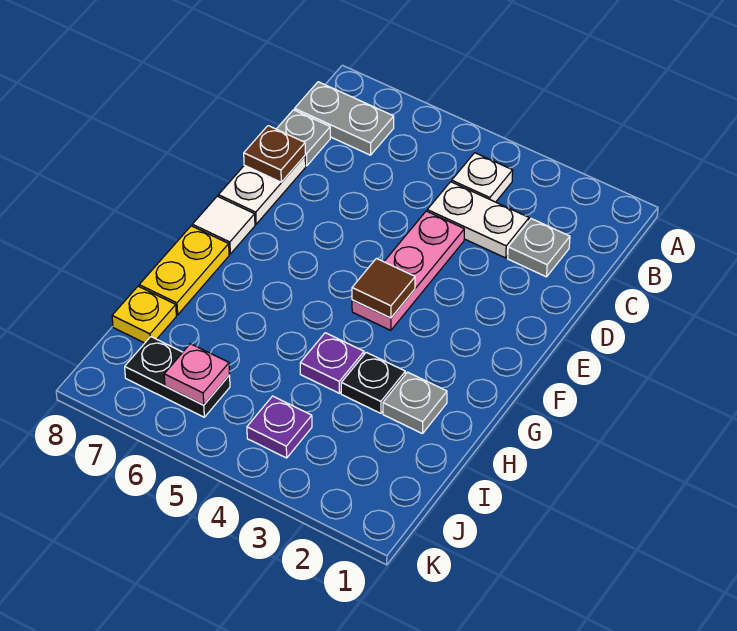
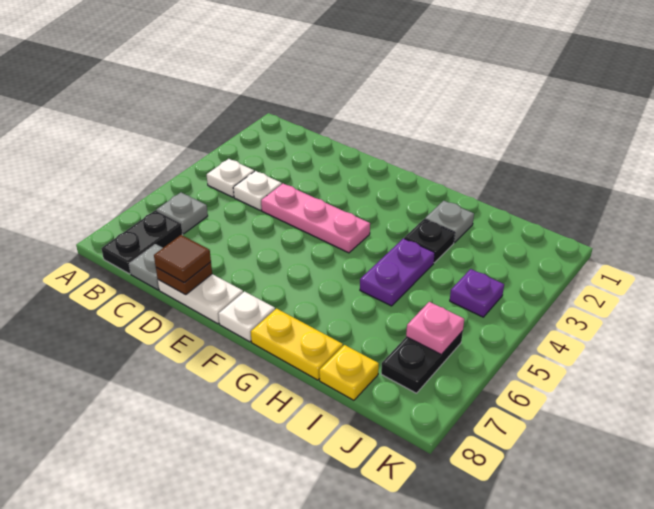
grey 1x2 plate [295,82,394,155] -> black 1x2 plate [101,210,183,274]
grey 1x1 plate [508,219,570,277] -> grey 1x1 plate moved to [157,193,208,234]
white 1x2 plate [427,182,529,258] -> white 1x1 plate [233,171,282,210]
brown 1x1 tile [352,259,415,318] -> brown 1x1 tile moved to [154,235,211,283]
white 1x1 tile [192,196,255,254] -> white 1x1 plate [219,291,275,342]
purple 1x1 plate [300,333,364,393] -> purple 1x2 plate [360,238,435,306]

